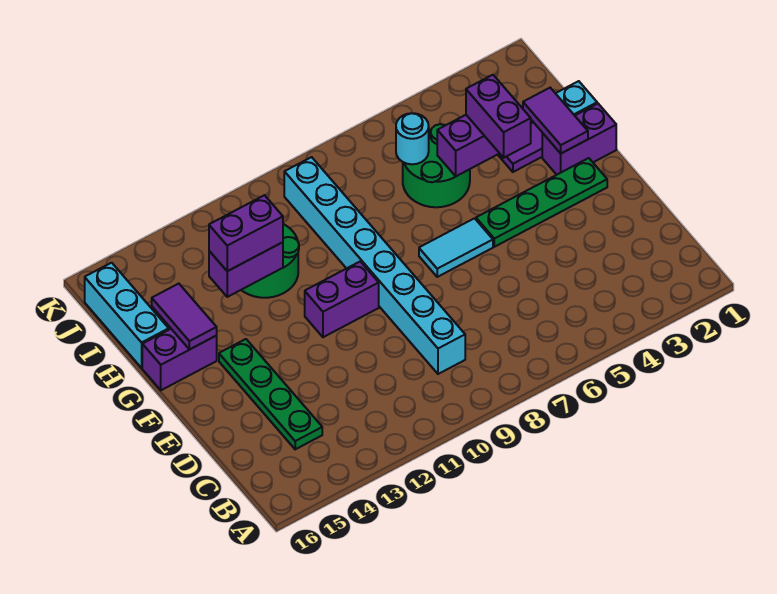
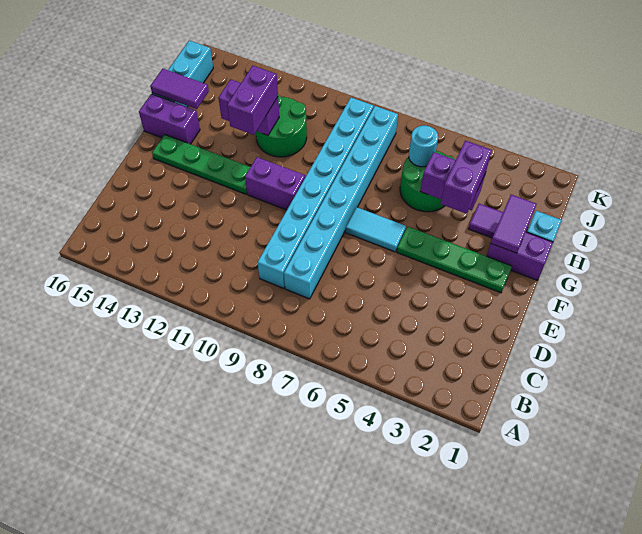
none -> cyan 1x8 brick [284,106,398,299]
green 1x4 plate [219,339,322,449] -> green 1x4 plate turned to [152,135,250,194]
purple 1x2 tile [152,284,217,349] -> purple 1x2 tile turned to [150,69,209,109]
purple 1x2 brick [209,195,283,271] -> purple 1x2 brick turned to [227,66,278,135]

